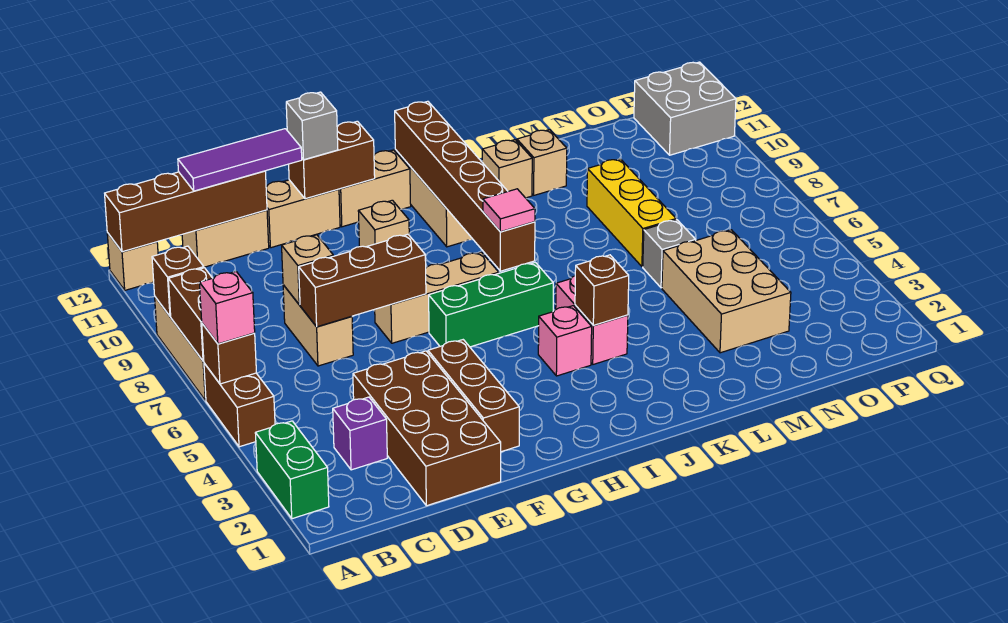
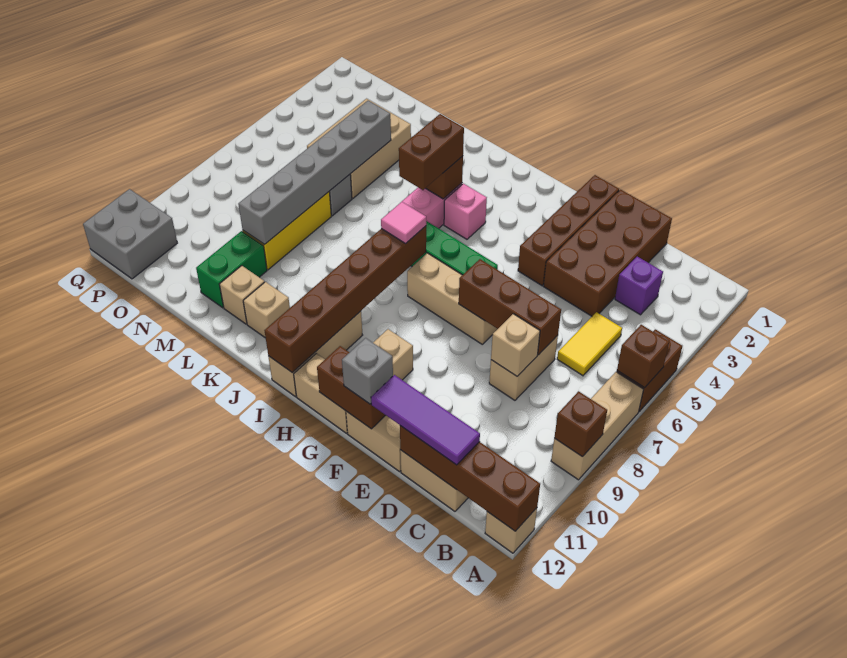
green 1x2 brick [255,421,329,519] -> green 1x2 brick moved to [196,231,267,308]
pink 1x1 brick [200,272,255,344] -> none
brown 1x2 brick [168,268,212,361] -> brown 1x2 brick moved to [399,114,464,190]
none -> yellow 1x2 tile [557,312,622,376]
brown 1x3 brick [428,340,519,452] -> brown 1x4 brick [518,175,619,286]
none -> grey 1x6 brick [238,101,391,244]

